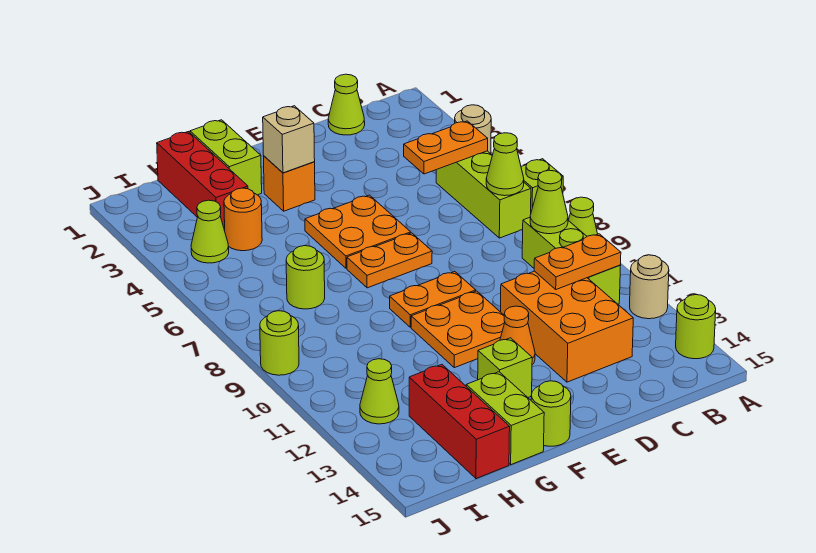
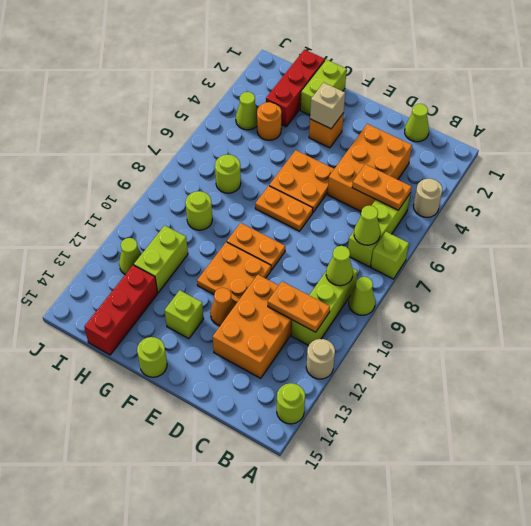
none -> orange 2x3 brick [328,124,412,211]
lime 1x2 brick [466,372,544,465] -> lime 1x2 brick moved to [134,225,188,293]
lime 1x1 round brick [260,311,299,375] -> lime 1x1 round brick moved to [186,191,212,230]

